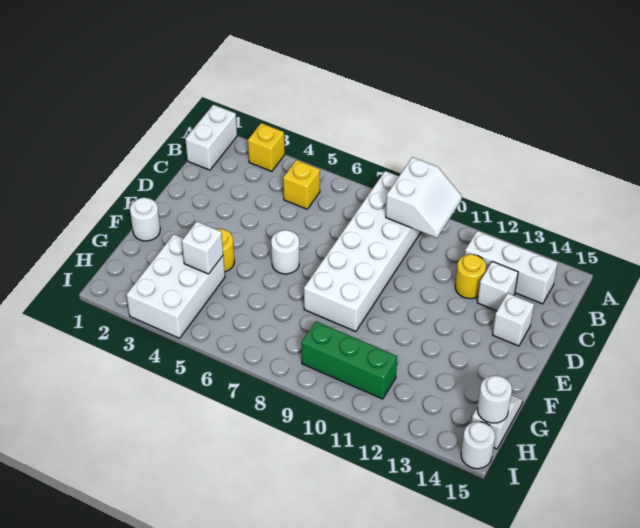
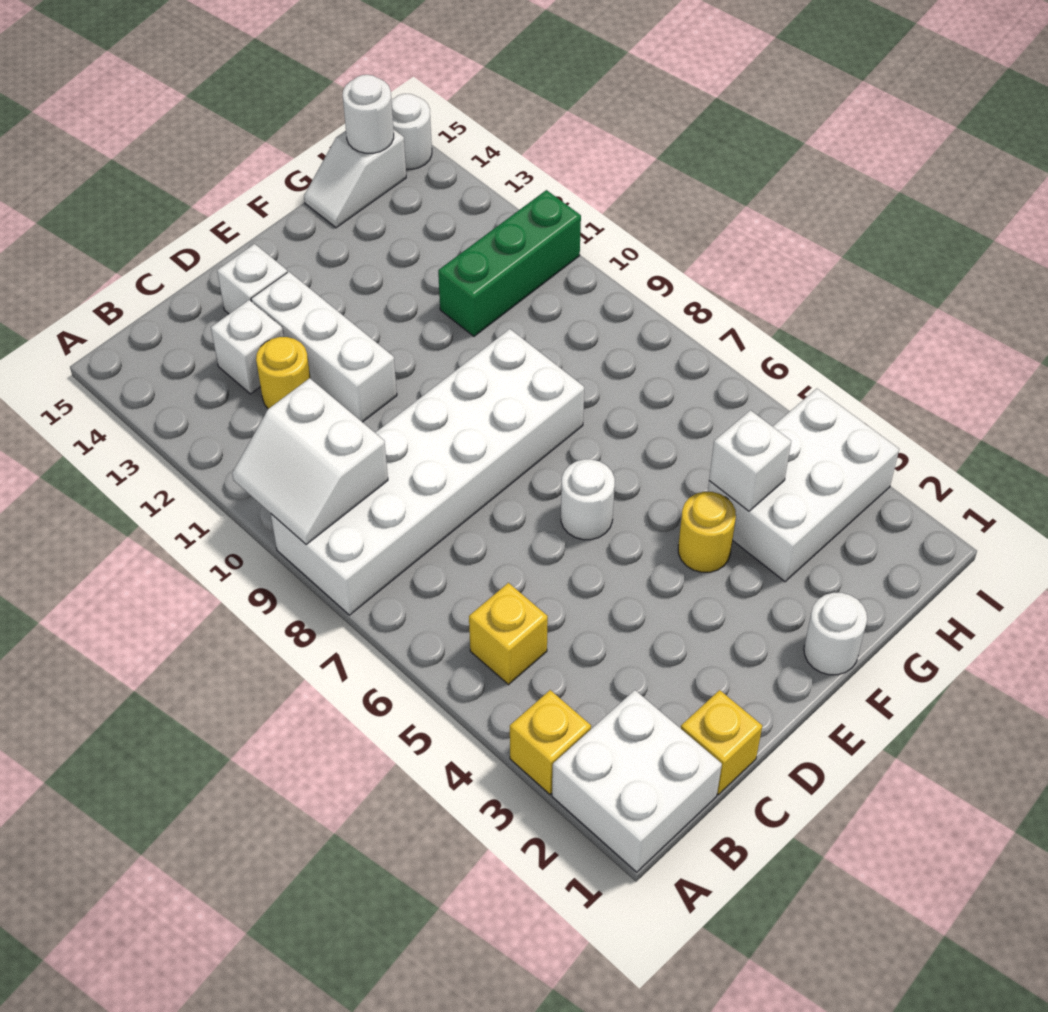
white 1x2 brick [185,105,237,170] -> white 2x2 brick [552,690,722,872]
white 2x2 slope [386,157,462,238] -> white 2x2 slope turned to [232,378,388,545]
white 1x3 brick [465,231,558,304] -> white 1x3 brick moved to [251,272,397,422]
none -> yellow 1x1 brick [681,690,762,795]
green 1x3 brick [301,322,397,399] -> green 1x3 brick turned to [438,190,581,336]

